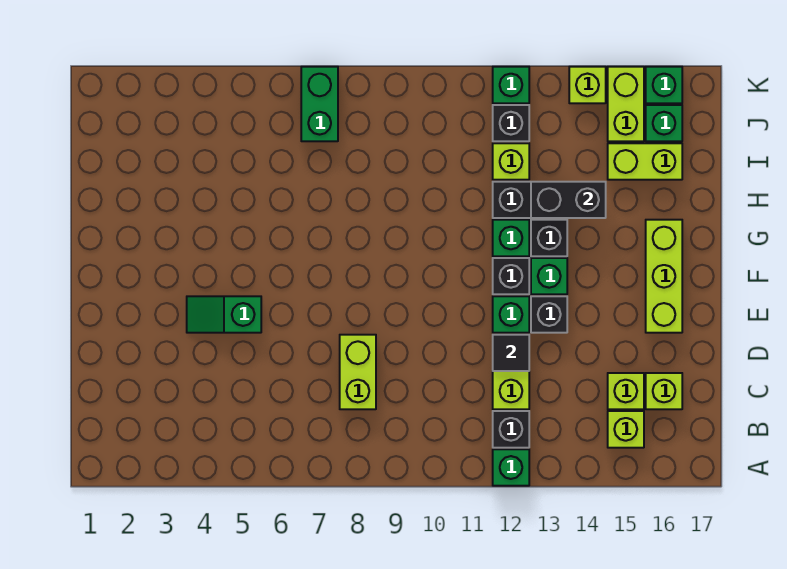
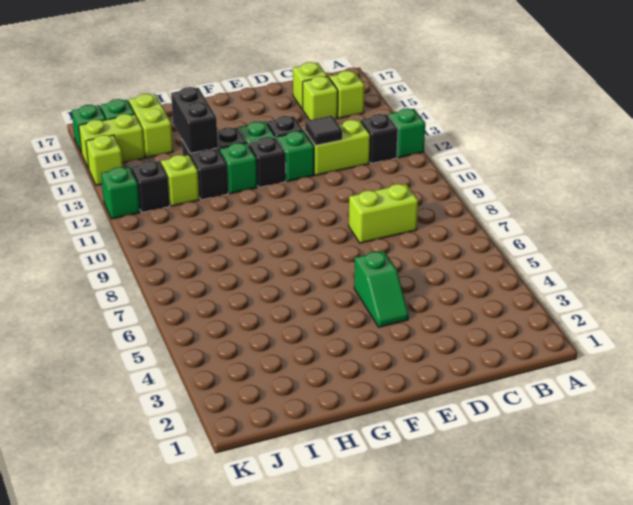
lime 1x3 brick [646,220,682,333] -> none
green 1x2 brick [301,67,338,141] -> none

